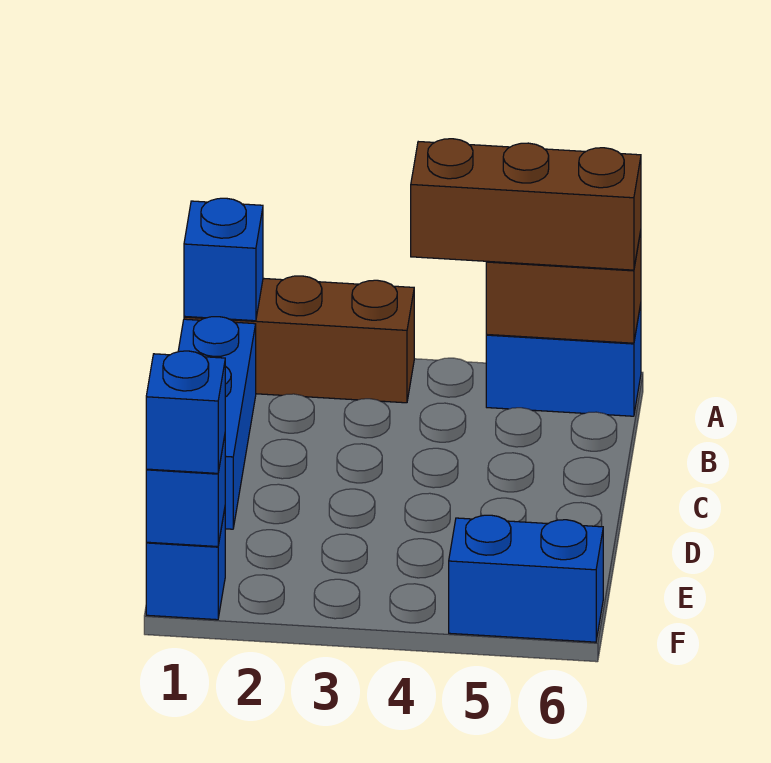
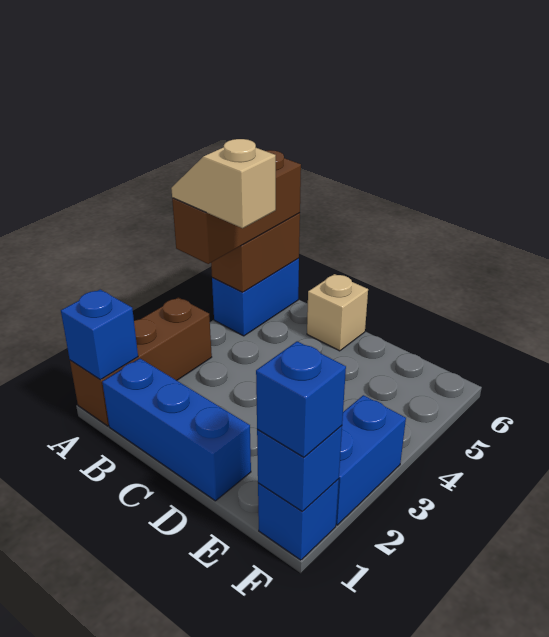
none -> tan 1x2 slope [171,139,276,228]
none -> tan 1x1 brick [307,274,368,351]
blue 1x2 brick [449,515,603,642] -> blue 1x2 brick moved to [336,395,406,525]

